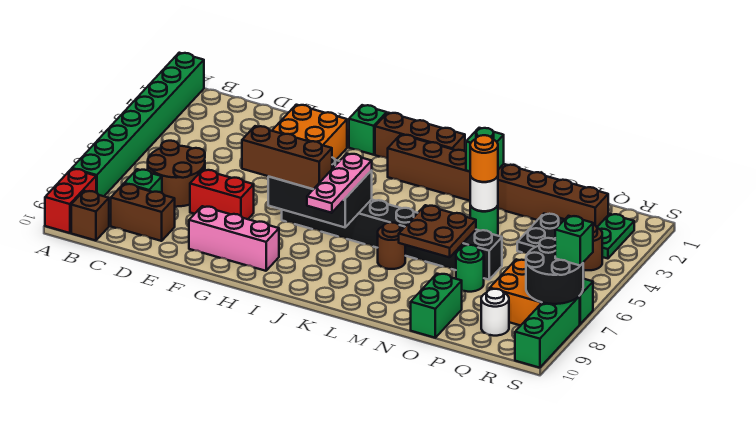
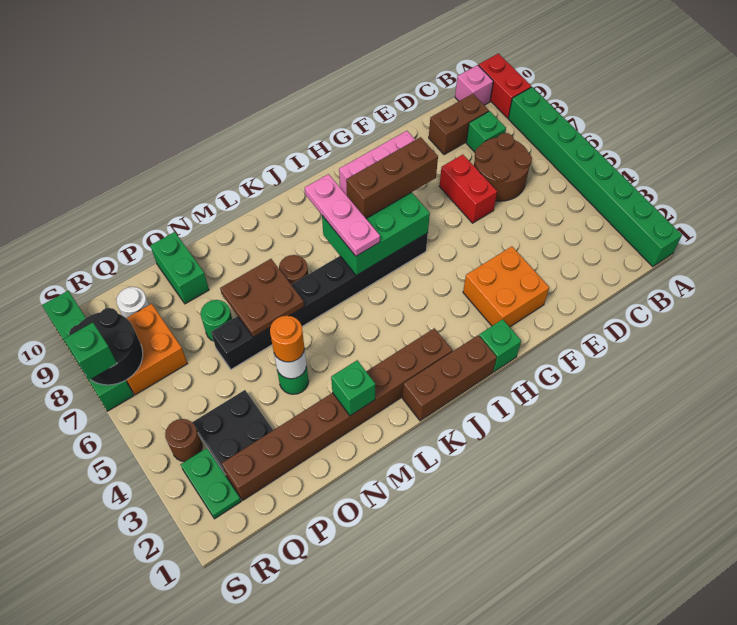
brown 1x1 brick [71,191,109,240] -> pink 1x1 brick [455,65,493,105]
red 1x2 brick [190,170,254,219] -> red 1x2 brick turned to [439,155,497,223]
black 2x3 brick [268,158,372,227] -> green 2x3 brick [322,192,430,276]

